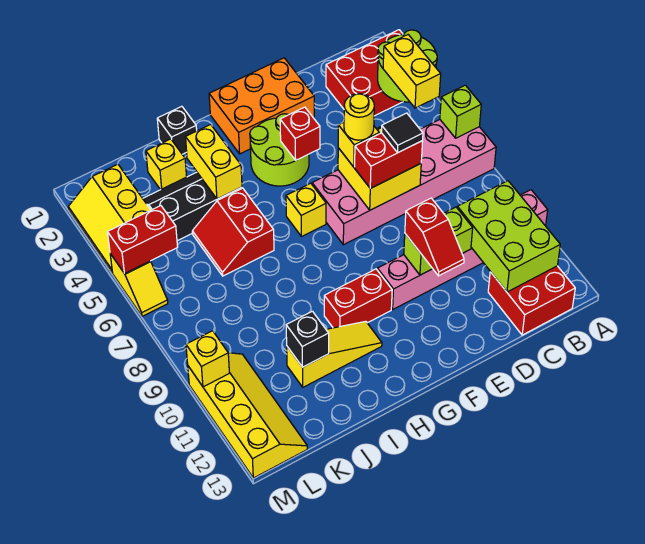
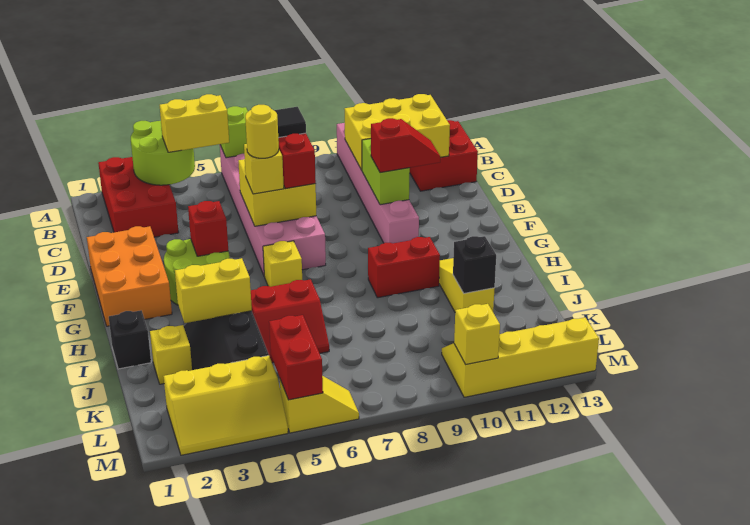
lime 2x3 brick [457,181,560,292] -> yellow 2x3 brick [345,94,450,170]
red 1x2 brick [324,269,392,328] -> red 1x2 brick turned to [368,237,440,298]

